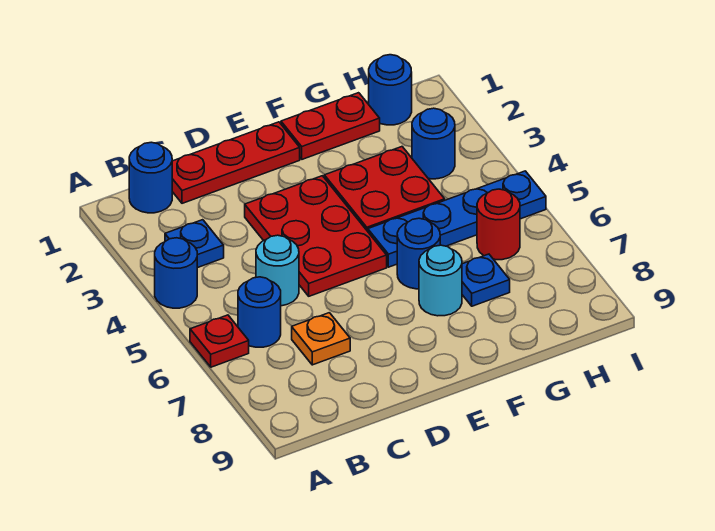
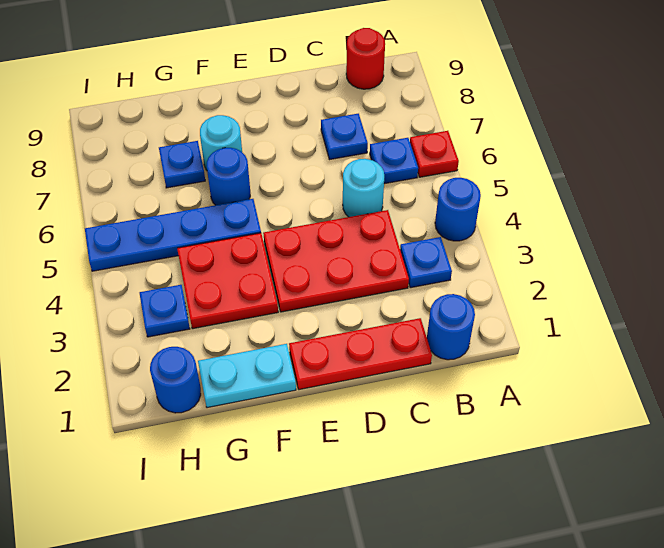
blue 1x1 round brick [238,277,281,347] -> blue 1x1 plate [370,138,418,184]
orange 1x1 plate [292,313,350,365] -> blue 1x1 plate [321,114,368,160]
red 2x3 plate [245,176,387,296] -> red 2x3 plate turned to [263,210,409,312]
red 1x2 plate [281,93,380,159] -> cyan 1x2 plate [198,344,296,408]
blue 1x1 round brick [412,108,455,179] -> blue 1x1 plate [140,285,190,337]
red 1x1 round brick [477,189,520,260] -> red 1x1 round brick moved to [346,28,385,89]

